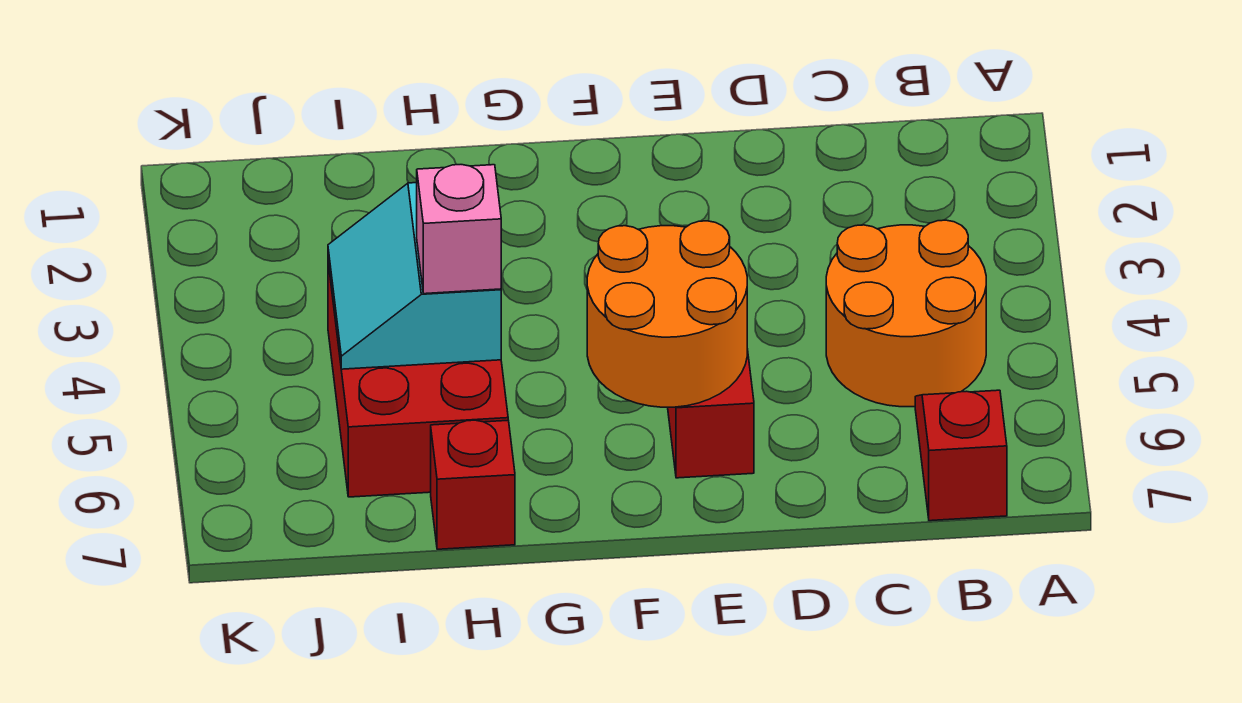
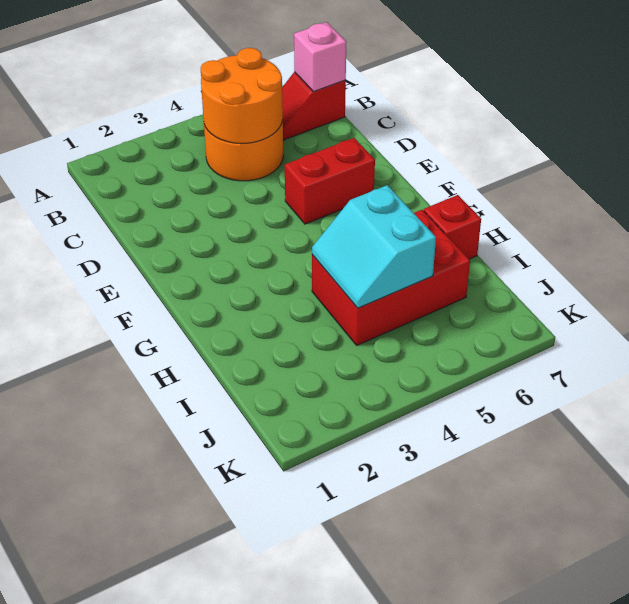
orange 2x2 round brick [587,221,747,407] -> orange 2x2 round brick moved to [201,48,283,143]
cyan 2x2 slope [328,183,501,369] -> cyan 2x2 slope turned to [312,185,436,308]
pink 1x1 brick [417,165,501,294] -> pink 1x1 brick moved to [294,22,346,92]

